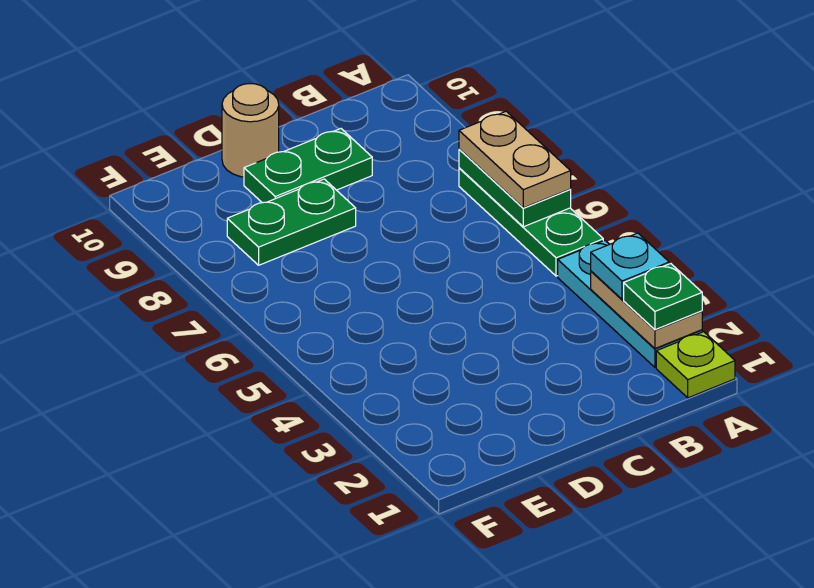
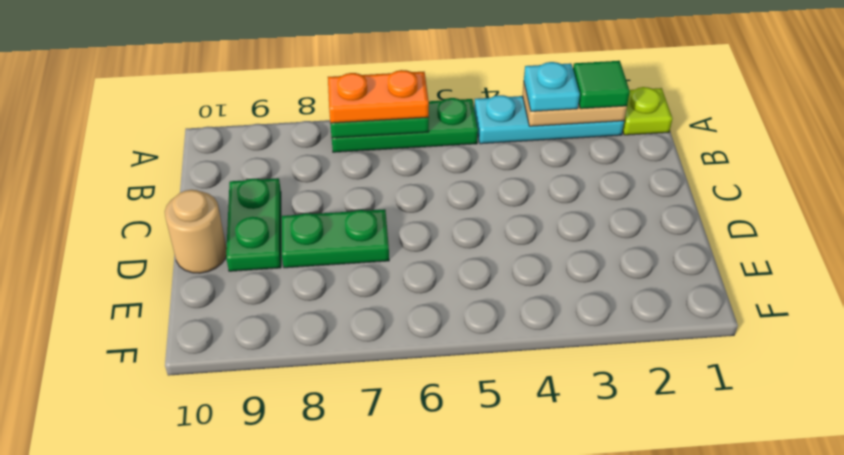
green 1x1 plate [624,264,702,330] -> green 1x1 tile [573,61,630,109]
tan 1x2 plate [459,111,571,208] -> orange 1x2 plate [328,70,429,123]
green 1x2 plate [227,179,356,265] -> green 1x2 plate turned to [282,209,389,268]

